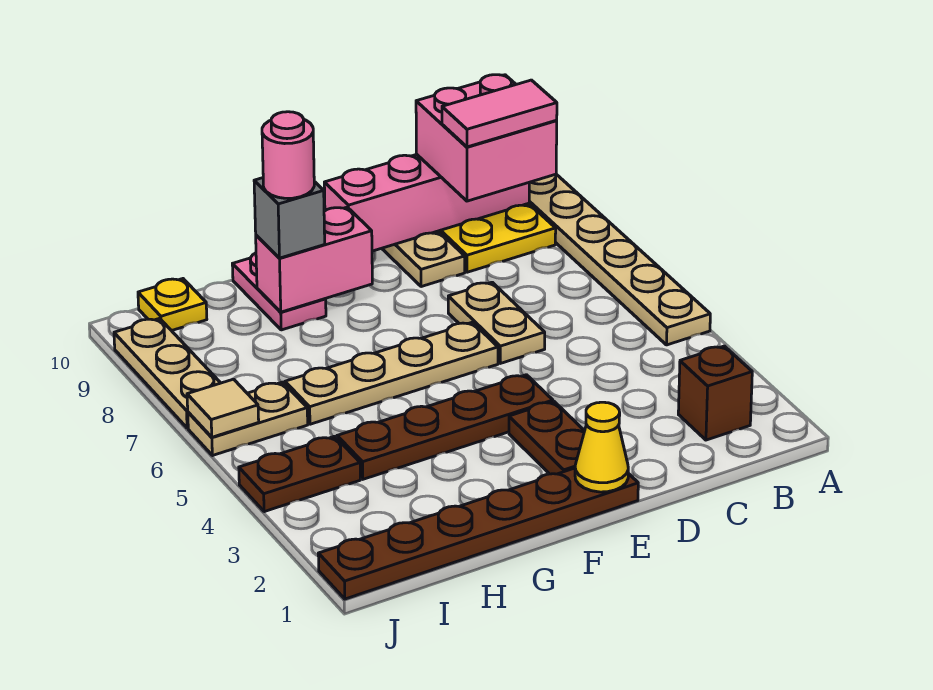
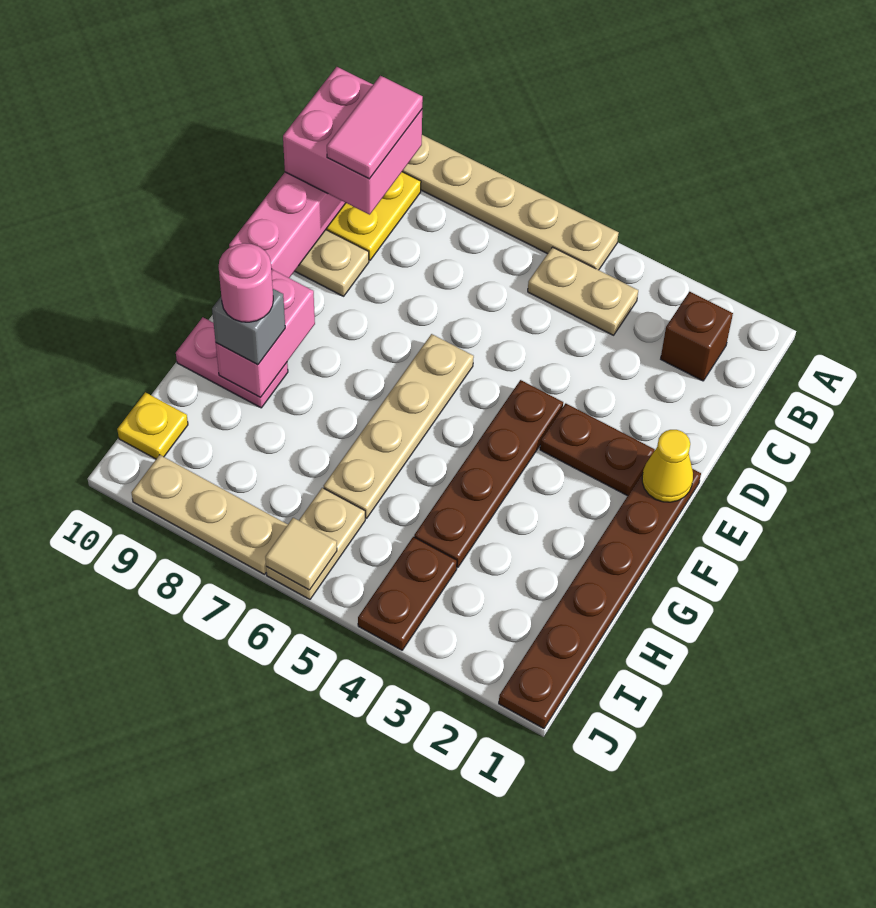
tan 1x2 plate [448,282,545,363] -> tan 1x2 plate moved to [528,247,638,335]

